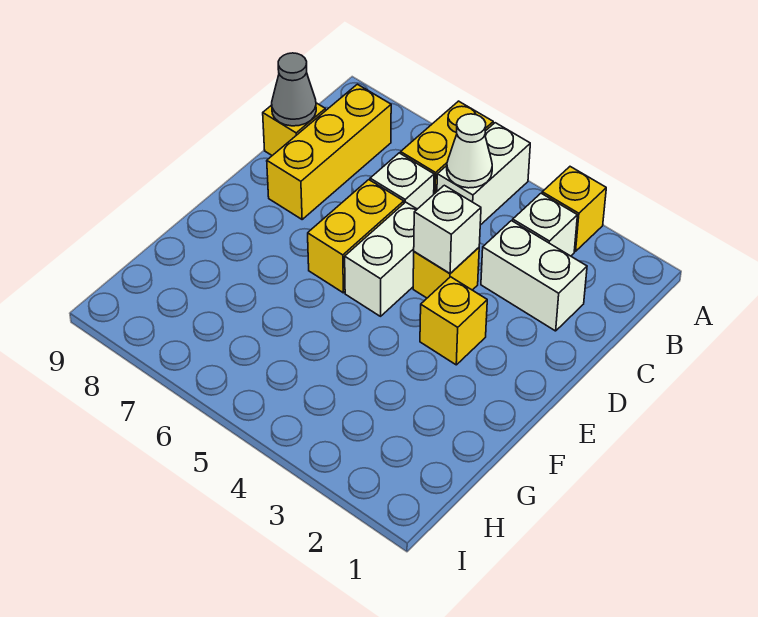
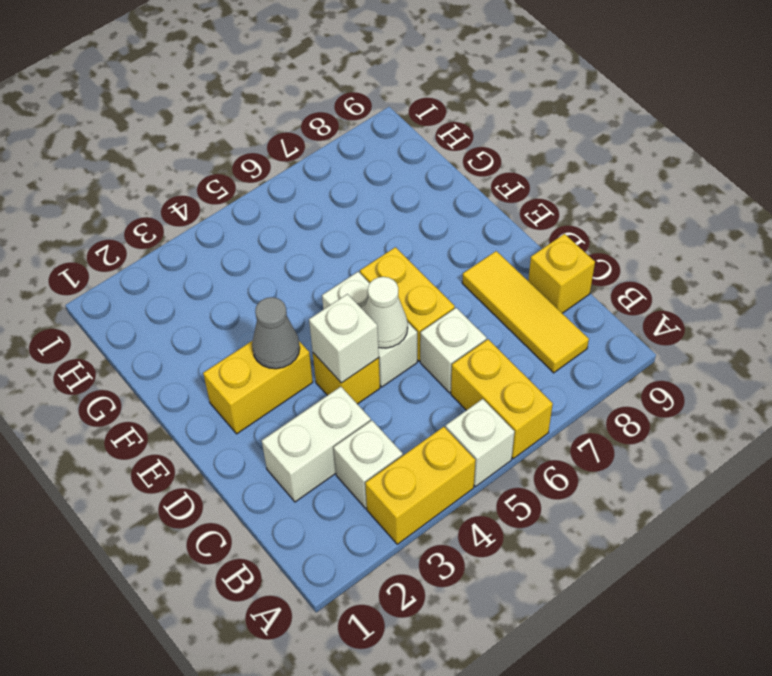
yellow 1x1 brick [542,167,606,251] -> yellow 1x2 brick [365,427,476,544]
white 1x2 brick [437,123,530,225] -> white 1x1 brick [446,399,515,487]
white 1x1 cone [447,114,492,188] -> white 1x1 cone moved to [364,277,408,348]
yellow 1x3 brick [267,84,391,219] -> yellow 1x3 tile [462,251,589,373]
grey 1x1 cone [272,53,316,126] -> grey 1x1 cone moved to [252,297,300,369]
yellow 1x1 brick [420,277,487,365] -> yellow 1x2 brick [203,341,313,434]

